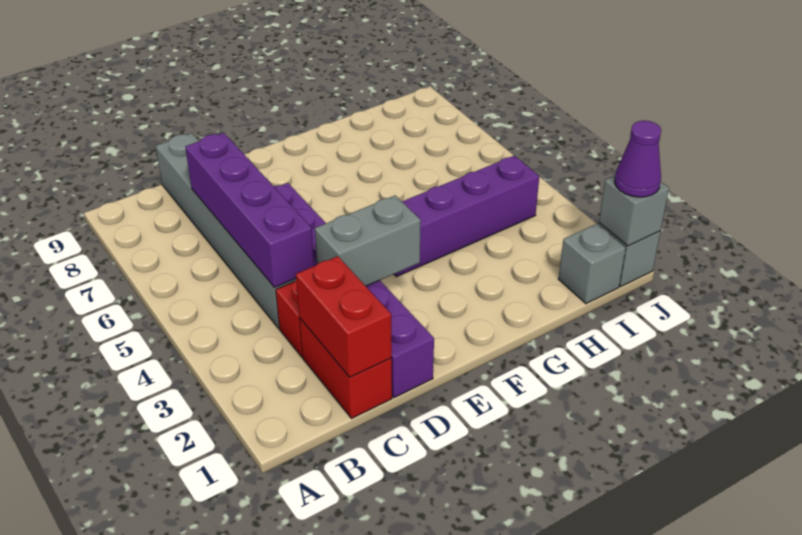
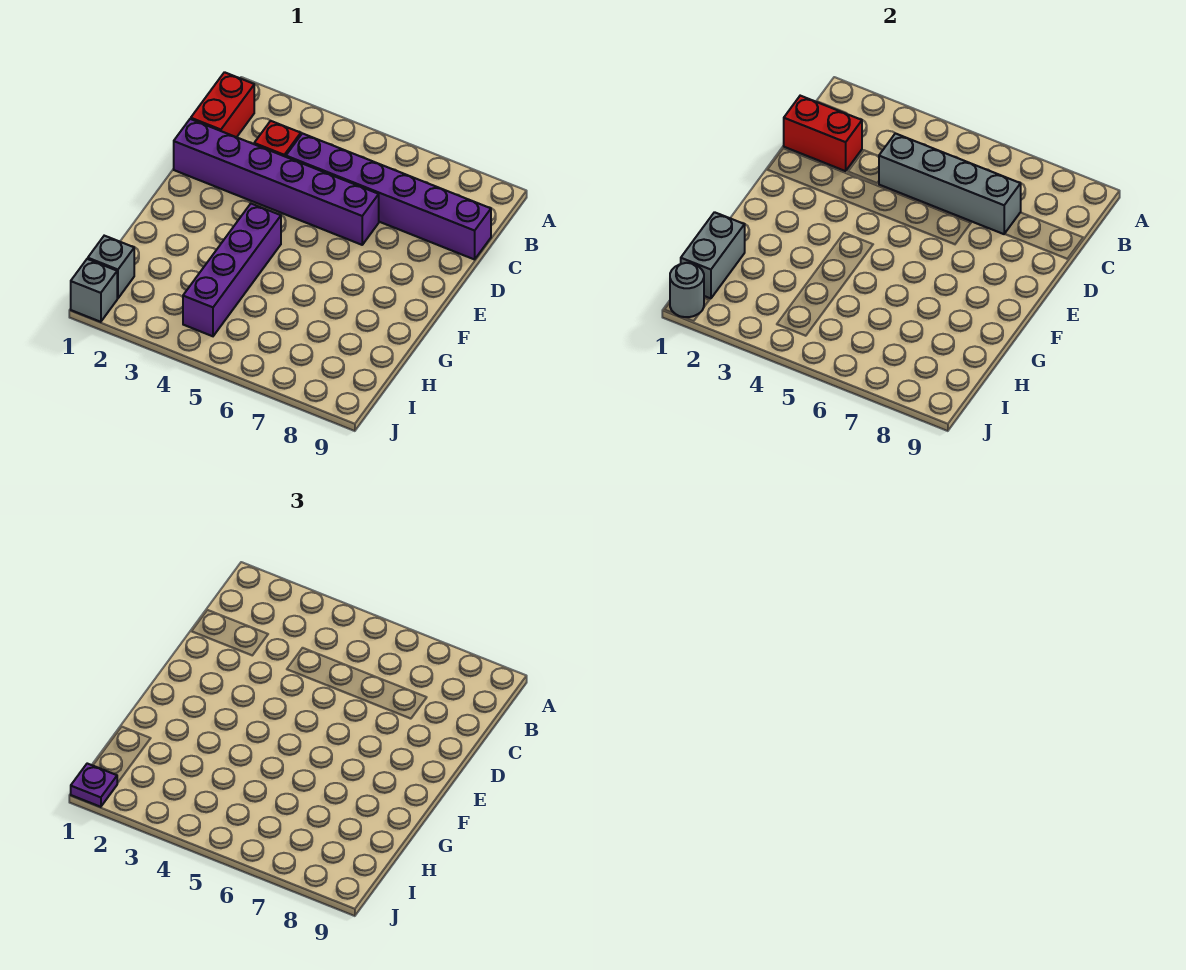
red 1x2 brick [299,318,392,419] -> red 1x2 brick turned to [191,72,254,137]
grey 1x6 brick [156,133,296,328] -> purple 1x6 brick [286,133,491,259]
purple 1x4 brick [185,133,314,288] -> grey 1x4 brick [879,133,1021,234]
grey 1x2 brick [315,195,421,286] -> grey 1x2 brick moved to [681,212,745,298]
grey 1x1 brick [599,175,669,246] -> grey 1x1 round brick [670,263,704,317]
purple 1x1 cone [615,121,661,197] -> purple 1x1 plate [71,764,117,807]

